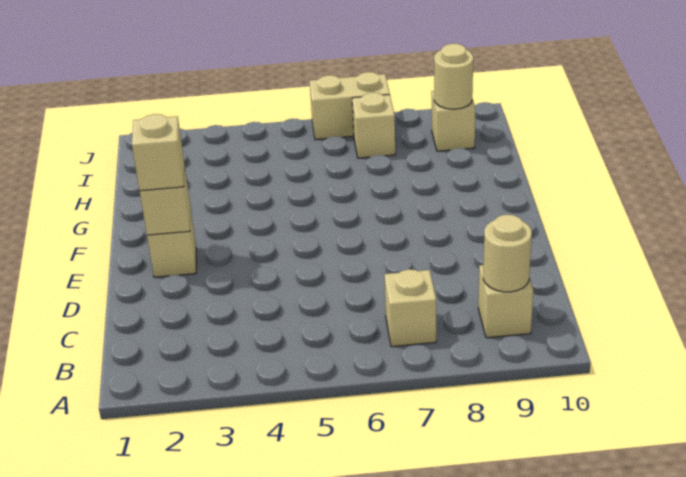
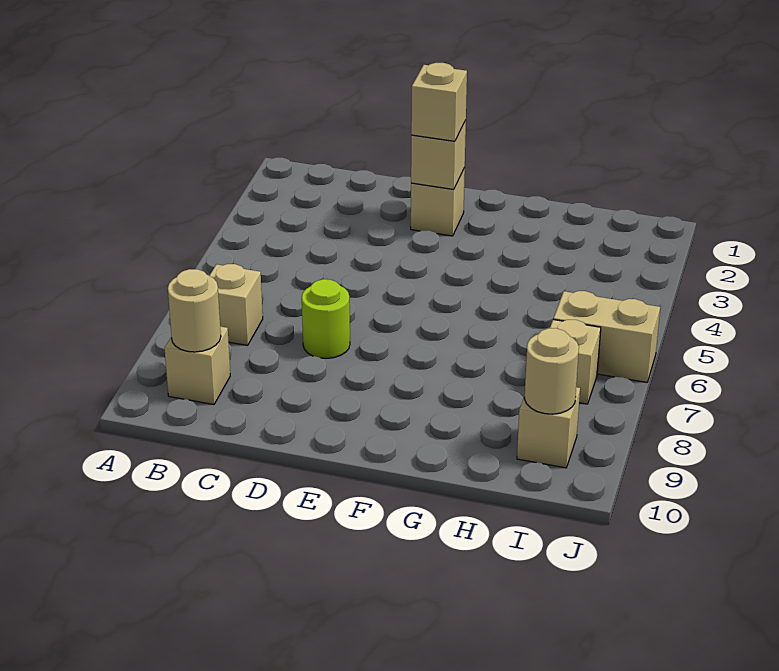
none -> lime 1x1 round brick [302,279,350,358]
tan 1x2 brick [310,72,390,140] -> tan 1x2 brick turned to [553,291,660,382]

